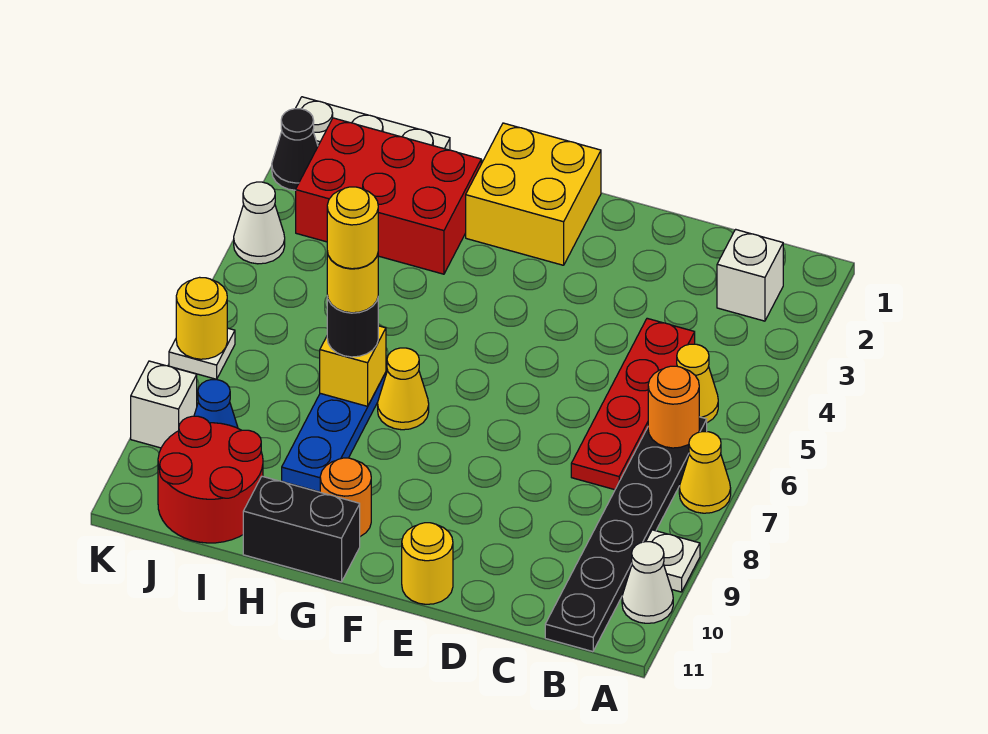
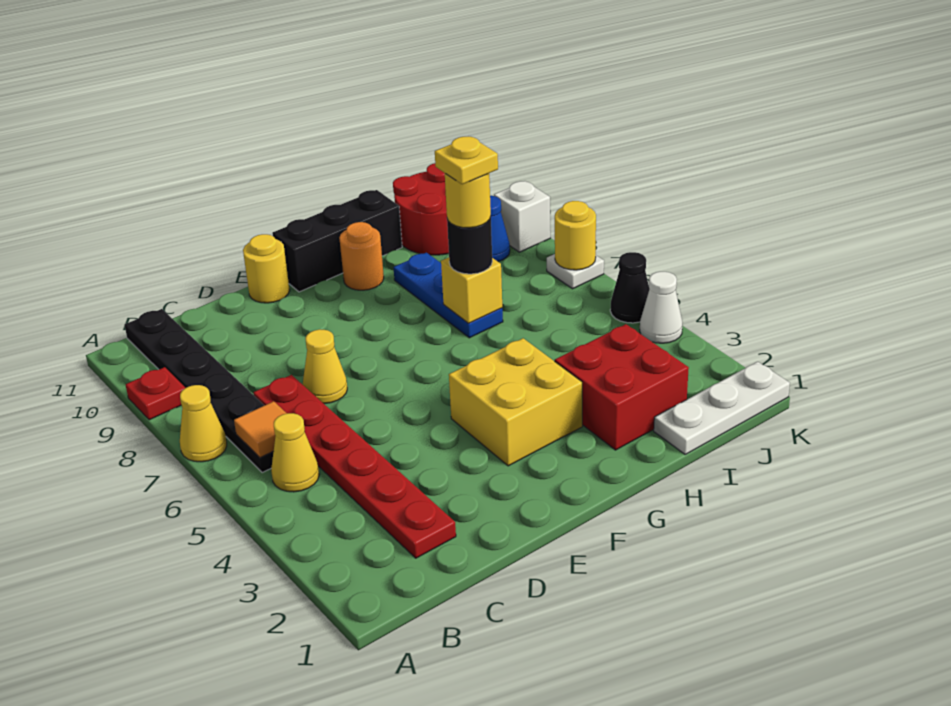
white 1x1 plate [646,530,700,592] -> red 1x1 plate [126,367,185,420]
white 1x1 cone [622,542,673,623] -> none
white 1x1 brick [717,229,783,321] -> none
orange 1x1 round brick [648,366,699,448] -> orange 1x1 tile [234,401,287,458]
red 1x4 plate [571,318,695,490] -> red 1x6 plate [253,375,456,558]
yellow 2x2 brick [466,123,601,265] -> yellow 2x2 brick moved to [449,338,582,466]
yellow 1x1 cone [378,348,429,430] -> yellow 1x1 cone moved to [303,329,347,404]
black 1x2 brick [243,476,360,582] -> black 1x3 brick [272,190,402,292]
red 2x3 brick [296,118,481,274] -> red 2x2 brick [555,324,689,450]
yellow 1x1 round brick [327,187,378,269] -> yellow 1x1 plate [435,136,498,184]
black 1x1 cone [272,109,318,190] -> black 1x1 cone moved to [610,252,649,323]

